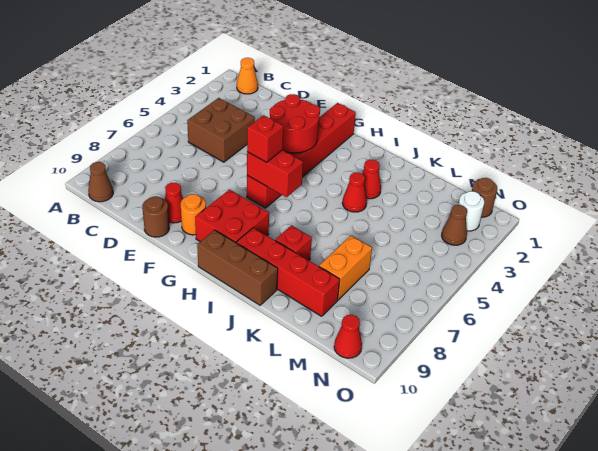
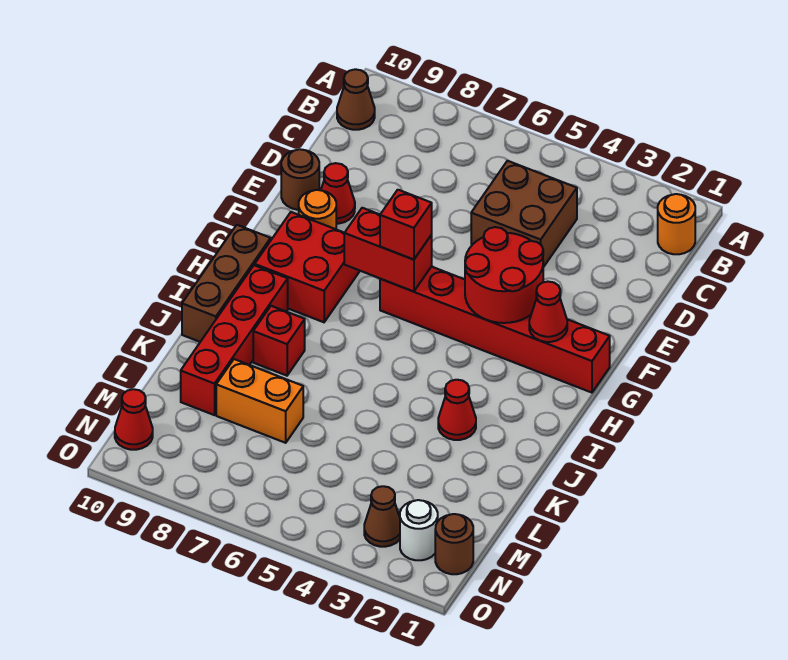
orange 1x1 cone [237,58,258,94] -> orange 1x1 round brick [658,194,695,254]
red 1x2 brick [247,150,303,197] -> red 1x2 brick turned to [344,208,432,292]
red 1x1 cone [342,173,367,212] -> red 1x1 cone moved to [529,282,567,342]

